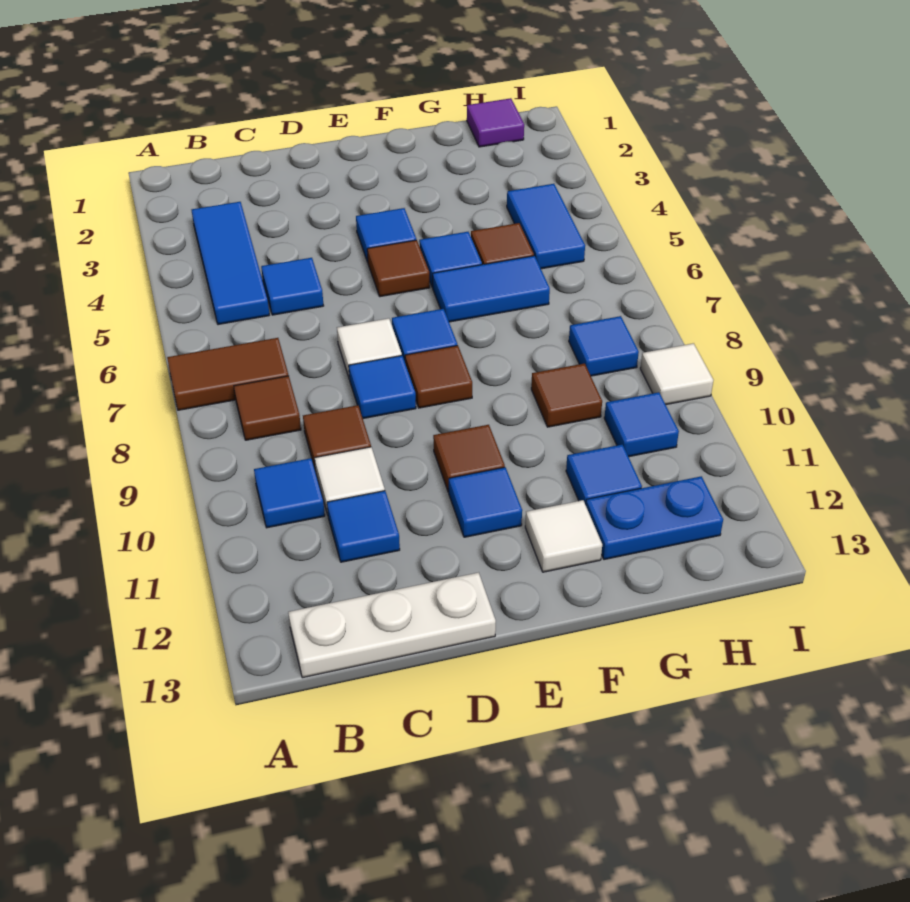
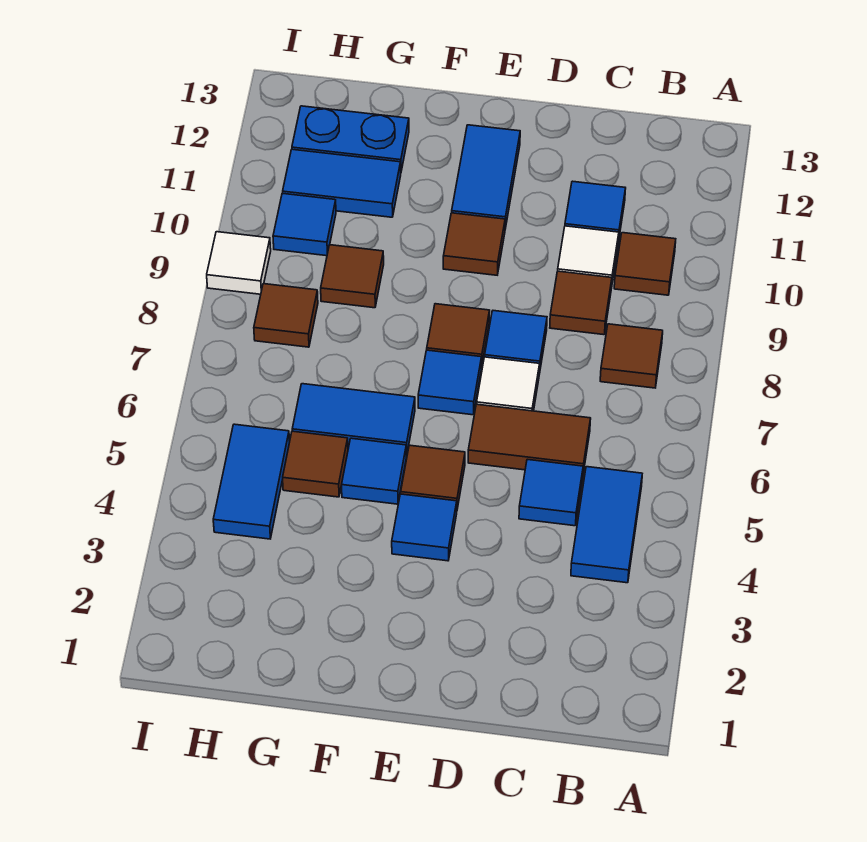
brown 1x2 tile [167,338,289,410] -> brown 1x2 tile moved to [468,404,591,473]
blue 1x3 tile [192,202,269,325] -> blue 1x2 tile [571,467,642,583]
blue 1x1 tile [254,458,325,528] -> brown 1x1 tile [614,233,676,295]
white 1x3 plate [288,572,496,678] -> none
blue 1x1 tile [449,467,522,537] -> blue 1x2 tile [452,125,520,229]
white 1x1 tile [525,500,602,572] -> none
blue 1x1 tile [566,445,642,505] -> blue 1x2 tile [283,149,401,217]
purple 1x1 tile [467,98,524,147] -> none
blue 1x1 tile [569,316,639,376] -> brown 1x1 tile [254,284,318,347]

